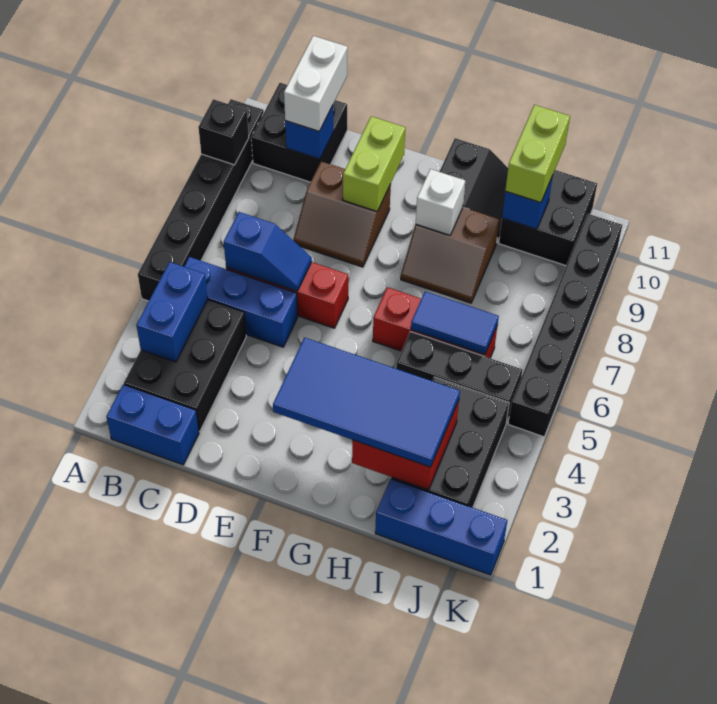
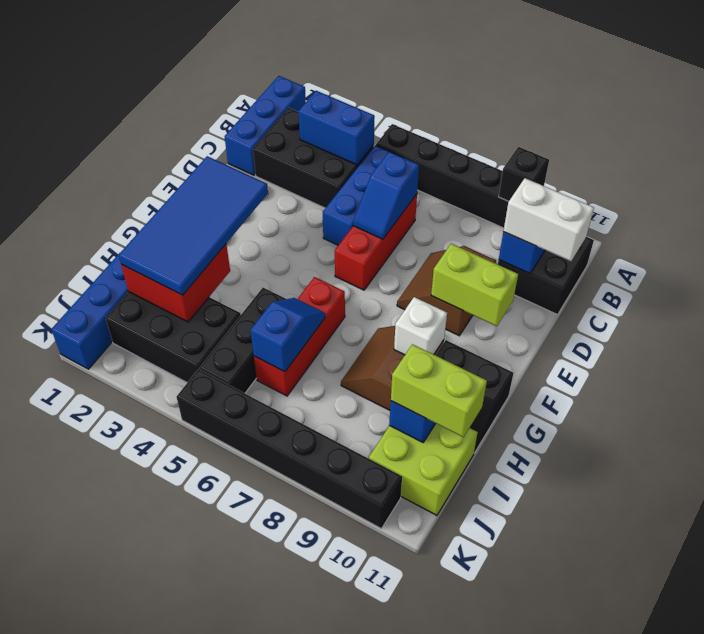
blue 1x2 brick [106,385,199,465] -> blue 1x3 brick [225,76,306,175]
blue 1x2 tile [411,291,499,355] -> blue 1x2 slope [251,298,325,372]
black 2x2 brick [499,170,597,266] -> lime 2x2 brick [369,424,478,515]

